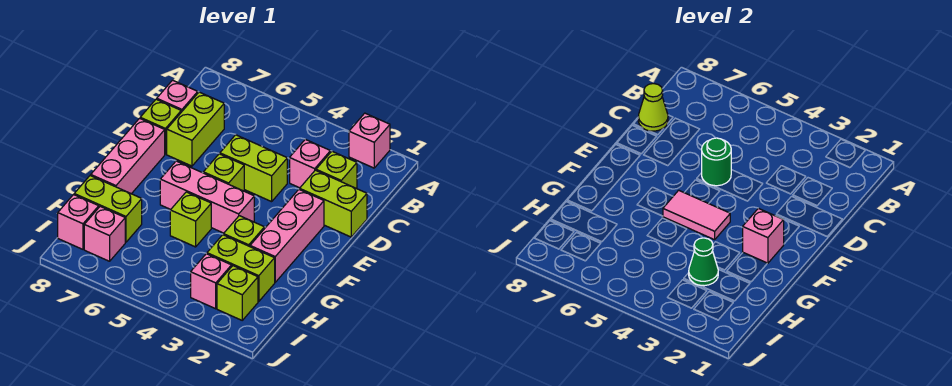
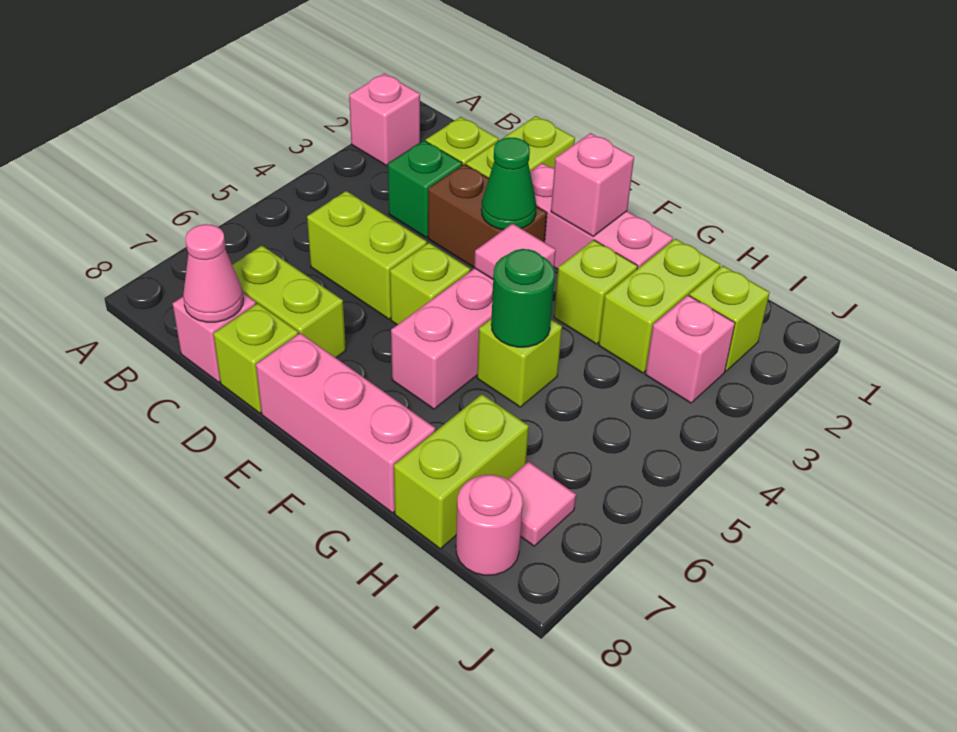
pink 1x1 brick [290,139,330,188] -> green 1x1 brick [388,141,462,237]
lime 1x1 cone [638,84,668,131] -> pink 1x1 cone [183,224,243,322]
none -> brown 1x2 brick [428,164,547,267]
lime 1x2 brick [220,135,287,202] -> lime 1x2 brick turned to [307,191,427,319]
green 1x1 round brick [702,138,731,186] -> green 1x1 round brick moved to [491,249,555,347]
pink 1x2 tile [663,190,730,240] -> pink 1x1 tile [474,224,556,279]
green 1x1 cone [689,238,718,286] -> green 1x1 cone moved to [481,137,536,230]
pink 1x1 brick [84,206,125,261] -> pink 1x1 tile [508,462,576,546]
pink 1x1 brick [58,195,99,249] -> pink 1x1 round brick [456,475,523,575]

